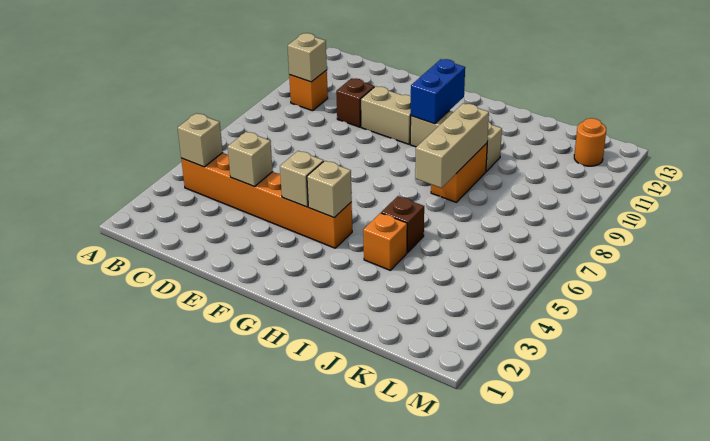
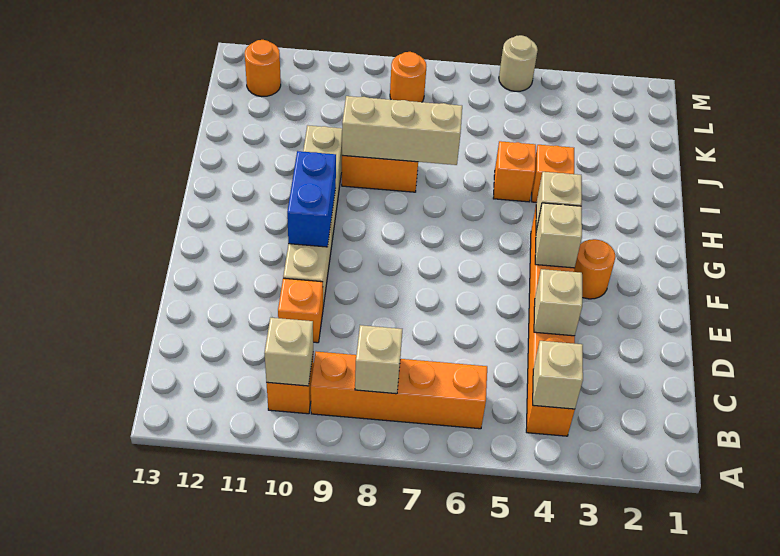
none -> orange 1x4 brick [311,352,487,429]
none -> tan 1x1 brick [355,325,402,394]
brown 1x1 brick [336,78,374,127] -> orange 1x1 brick [278,278,323,343]
none -> orange 1x1 round brick [575,239,615,299]
blue 1x2 brick [411,59,465,124] -> blue 1x2 brick turned to [287,151,336,247]
brown 1x1 brick [381,196,424,253] -> orange 1x1 brick [493,141,536,202]
none -> orange 1x1 round brick [390,52,426,102]
none -> tan 1x1 round brick [499,35,538,91]

